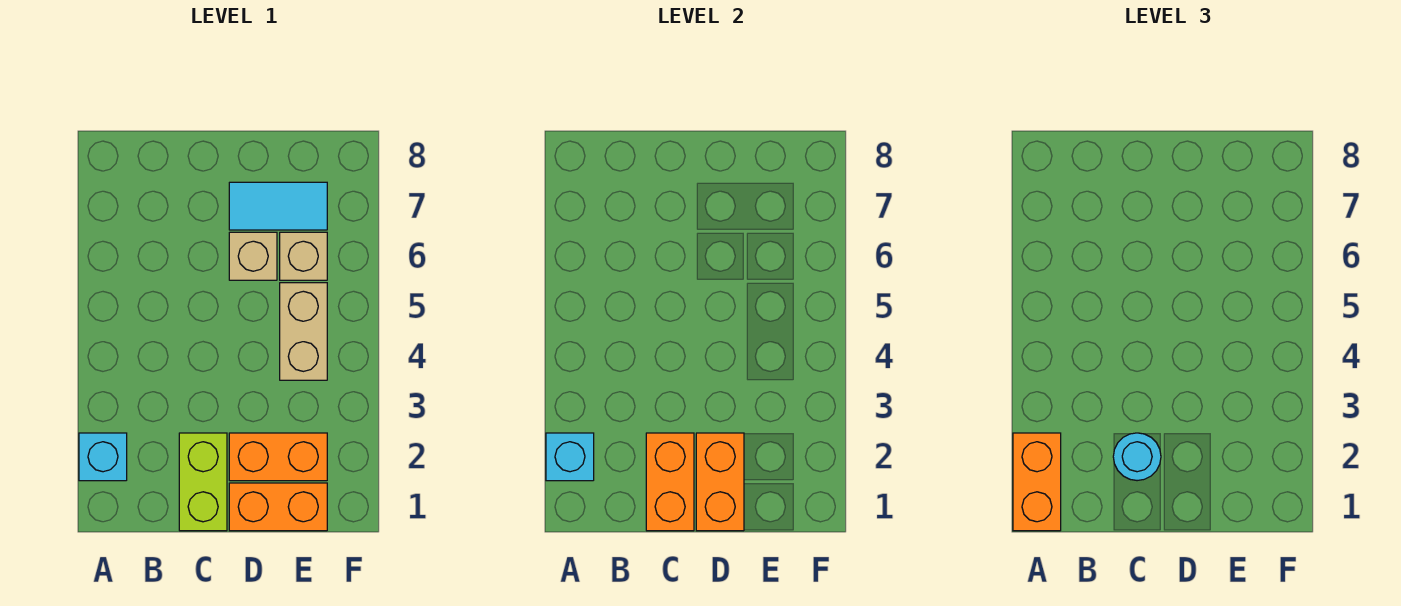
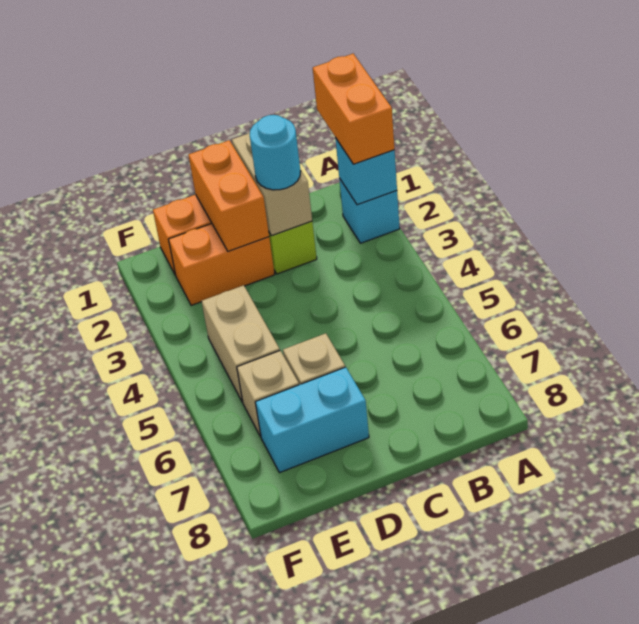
orange 1x2 brick [646,433,694,531] -> tan 1x2 brick [232,132,312,236]
cyan 1x2 tile [229,182,327,230] -> cyan 1x2 brick [255,367,369,473]

